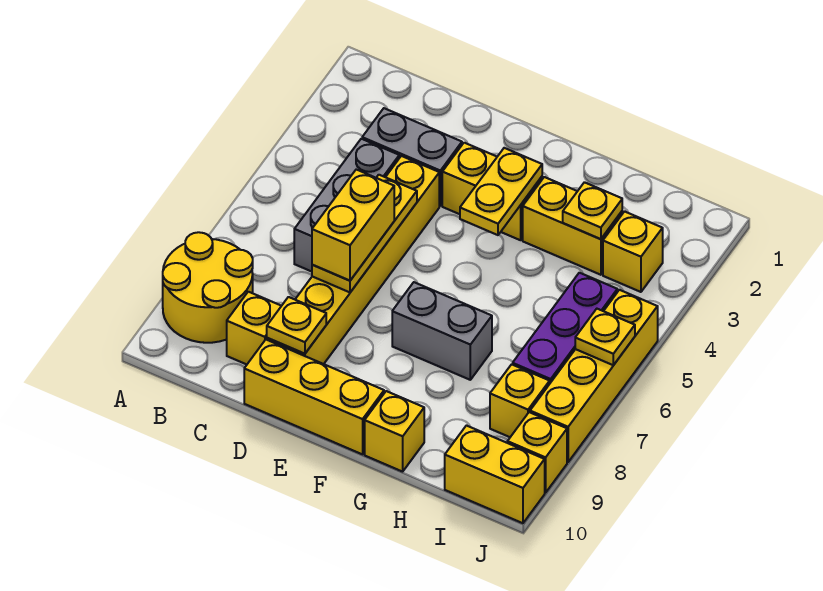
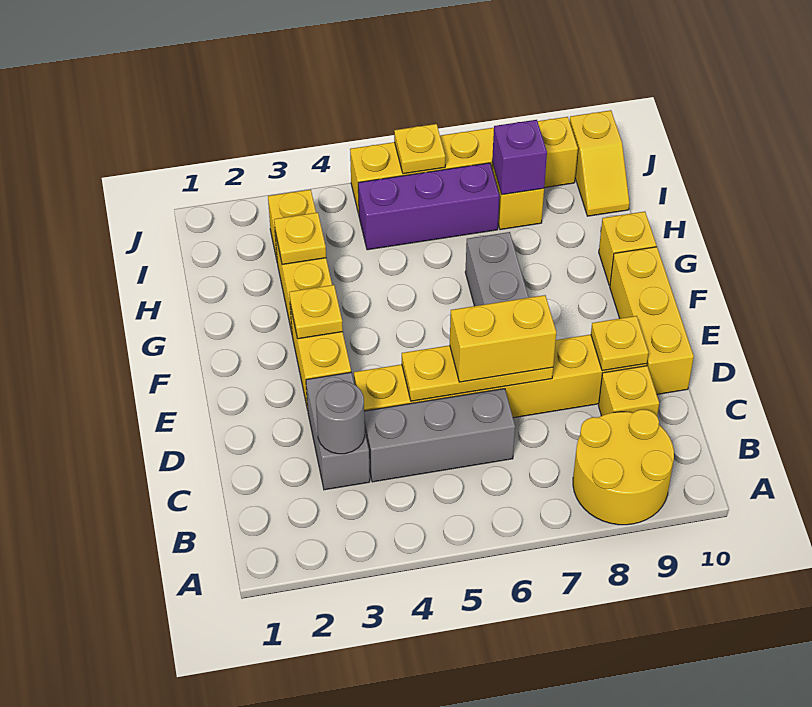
none -> grey 1x1 round brick [316,381,365,454]
yellow 1x2 plate [460,148,542,235] -> yellow 1x1 plate [289,285,343,339]
none -> purple 1x1 brick [492,120,547,195]
yellow 1x2 brick [445,426,545,523] -> yellow 1x2 slope [570,110,629,216]

